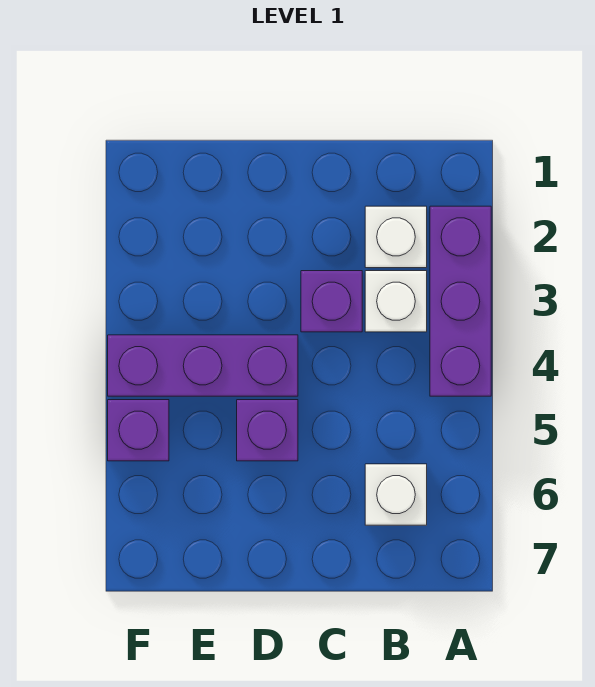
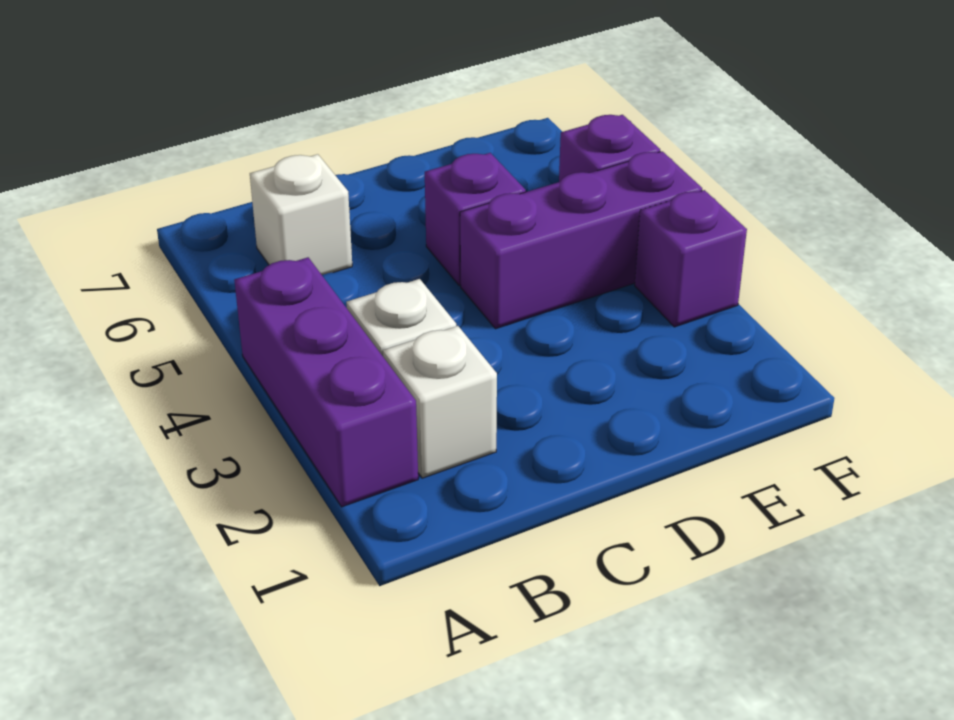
purple 1x1 brick [301,271,362,332] -> purple 1x1 brick moved to [635,190,747,327]

